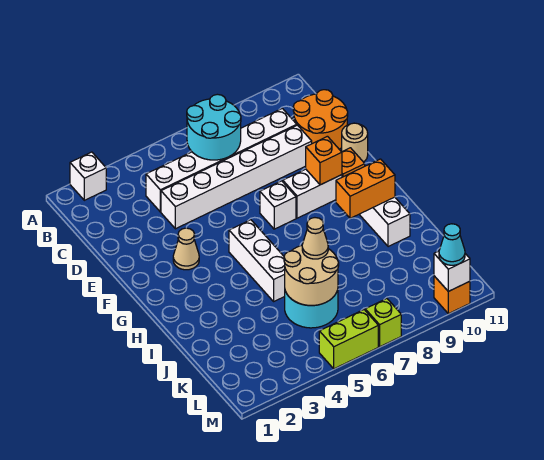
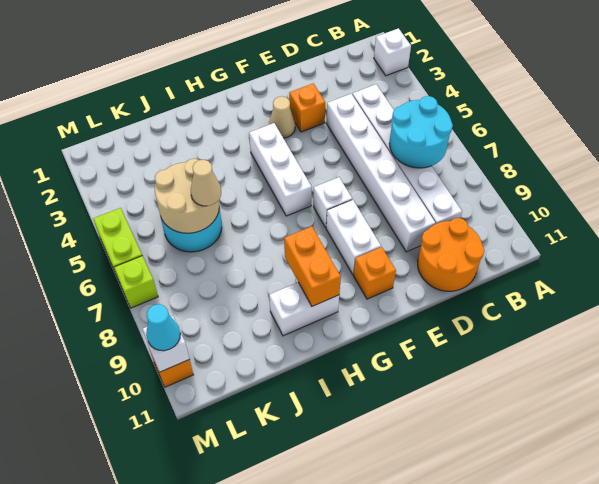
tan 1x1 round brick [342,123,368,162] -> none
orange 1x1 brick [306,136,342,185] -> orange 1x1 brick moved to [289,83,325,132]
white 1x3 brick [229,220,285,301] -> white 1x3 brick turned to [249,123,312,216]

